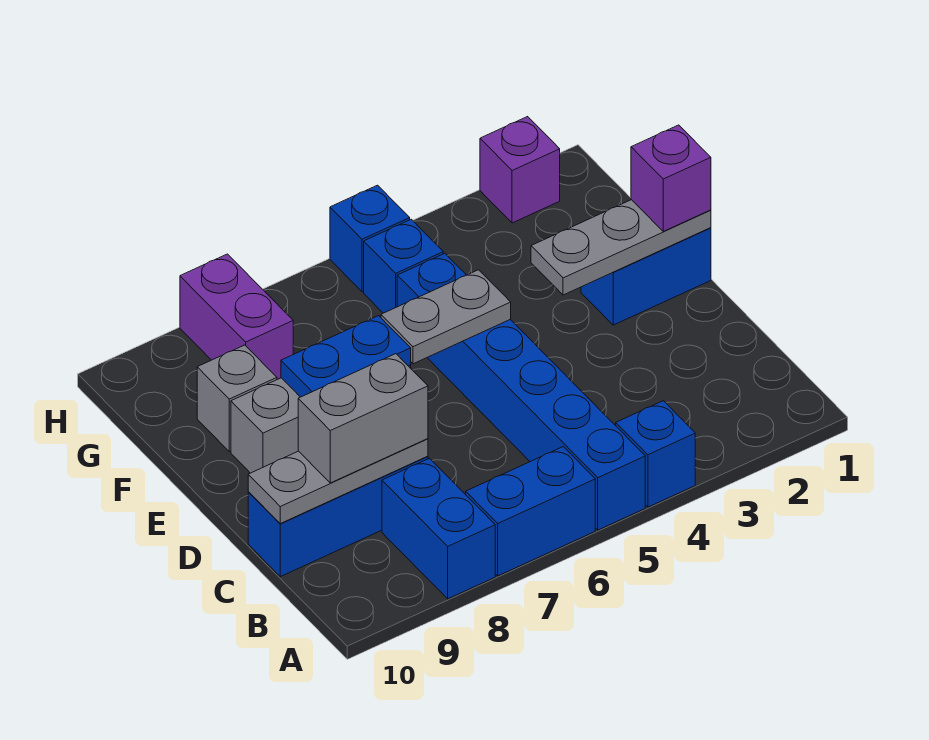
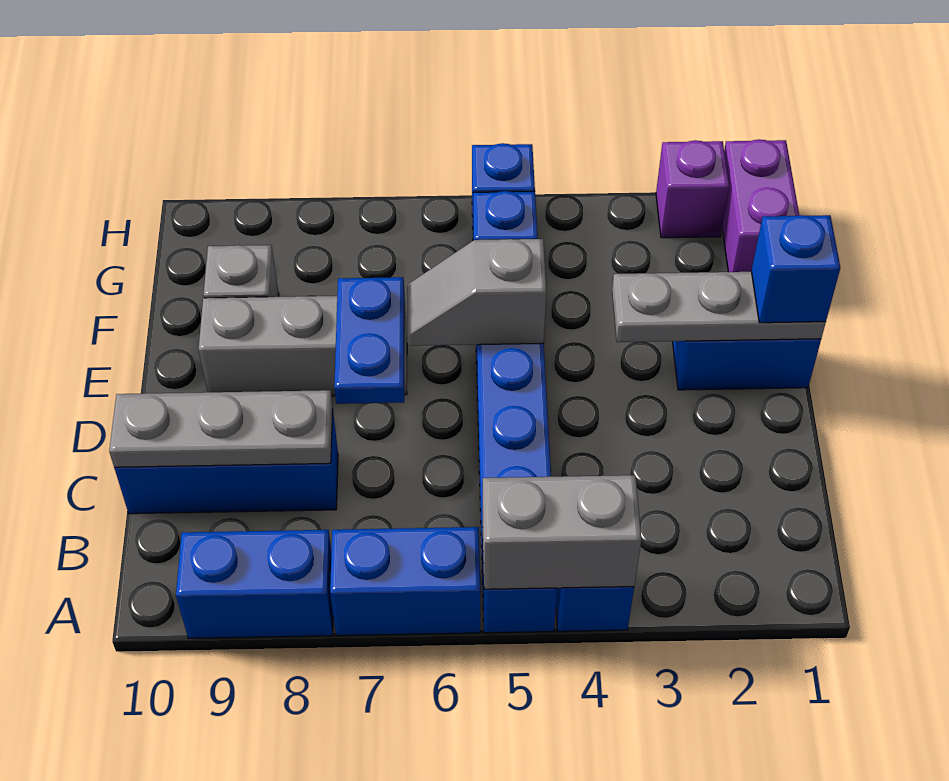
blue 1x2 brick [382,458,495,599] -> blue 1x2 brick turned to [176,530,333,638]
grey 1x2 brick [298,354,428,483] -> grey 1x2 brick moved to [482,475,641,589]
purple 1x1 brick [631,125,711,231] -> blue 1x1 brick [751,215,840,323]
grey 1x2 plate [381,270,511,364] -> grey 1x2 slope [407,239,546,346]
blue 1x2 plate [281,316,411,397] -> blue 1x2 plate turned to [334,277,405,404]
purple 1x2 brick [180,254,293,379] -> purple 1x2 brick moved to [722,139,799,272]

